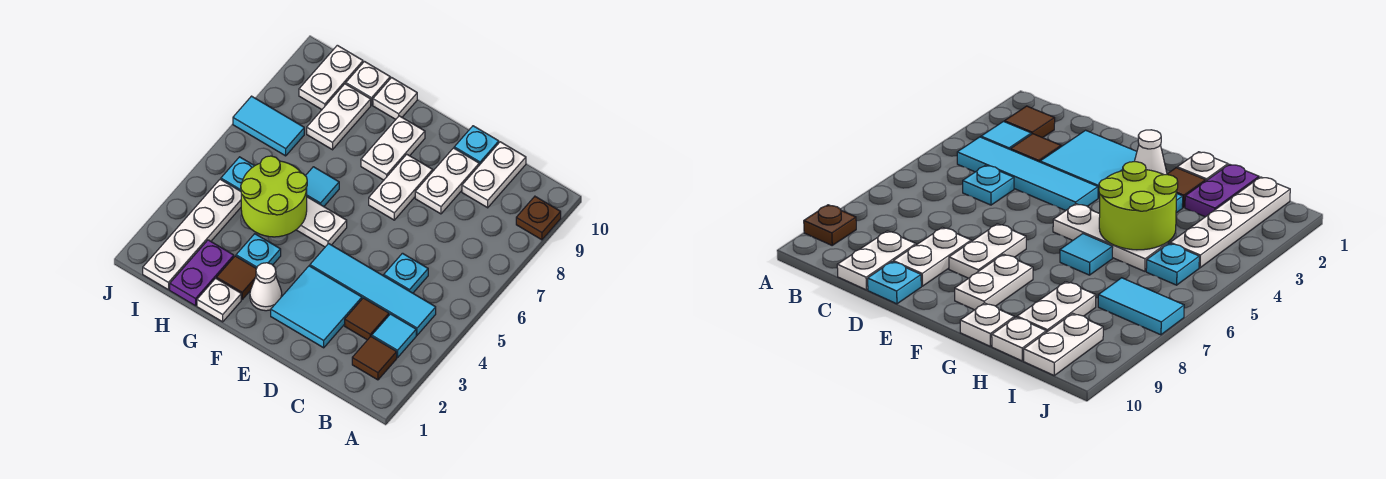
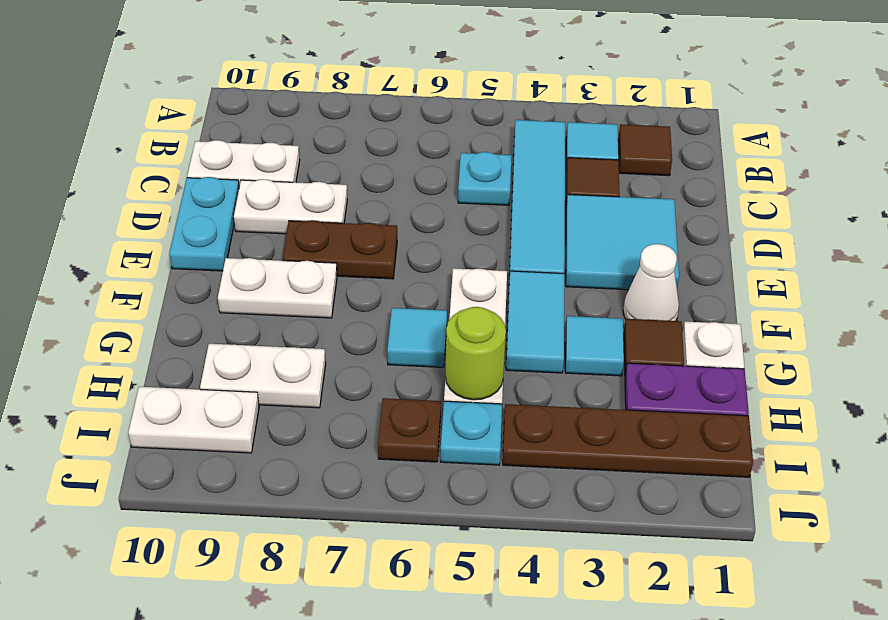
brown 1x1 plate [516,196,561,240] -> brown 1x1 plate moved to [378,398,441,462]
cyan 1x1 plate [454,126,499,165] -> cyan 1x2 plate [169,177,239,271]
white 1x2 plate [369,154,433,220] -> brown 1x2 plate [283,220,397,279]
cyan 1x1 plate [236,234,281,268] -> cyan 1x1 tile [565,316,624,376]
lime 2x2 round brick [241,156,307,237] -> lime 1x1 round brick [446,307,506,400]
white 1x1 plate [373,78,417,119] -> none
white 1x1 plate [346,62,390,105] -> none
white 1x4 plate [143,179,241,290] -> brown 1x4 plate [503,404,753,477]
cyan 1x2 tile [233,96,304,156] -> cyan 1x2 tile moved to [506,271,564,373]

